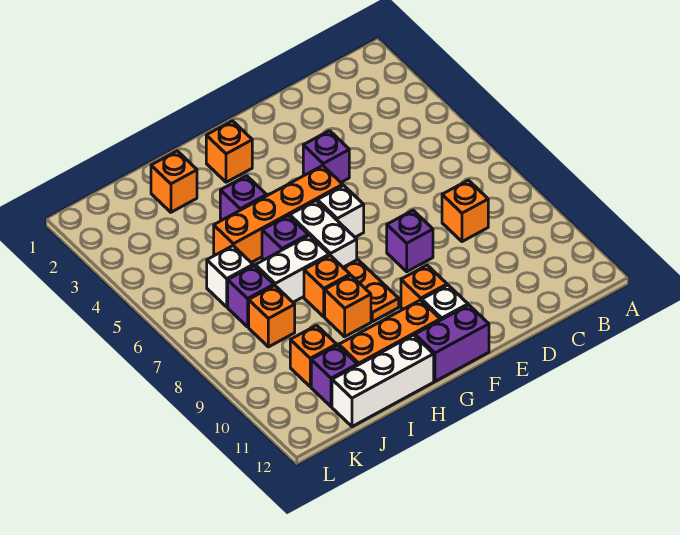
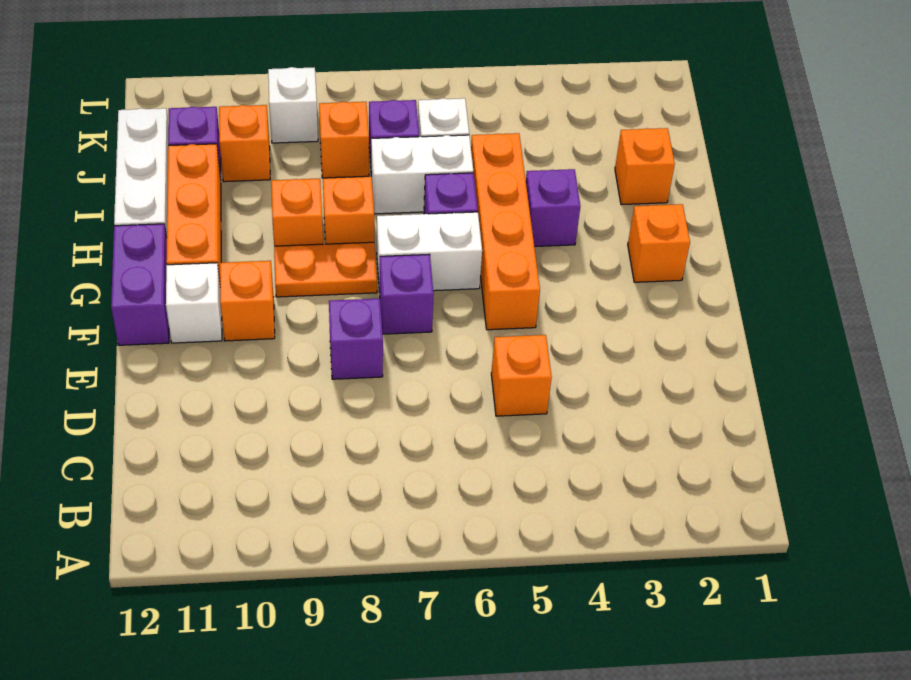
orange 1x1 brick [442,180,488,242] -> orange 1x1 brick moved to [491,335,552,416]
purple 1x1 brick [303,131,349,182] -> purple 1x1 brick moved to [380,254,434,334]
white 1x1 brick [317,185,364,237] -> white 1x1 brick moved to [268,67,318,143]
white 1x2 brick [255,235,329,302] -> white 1x2 brick turned to [371,135,473,214]

